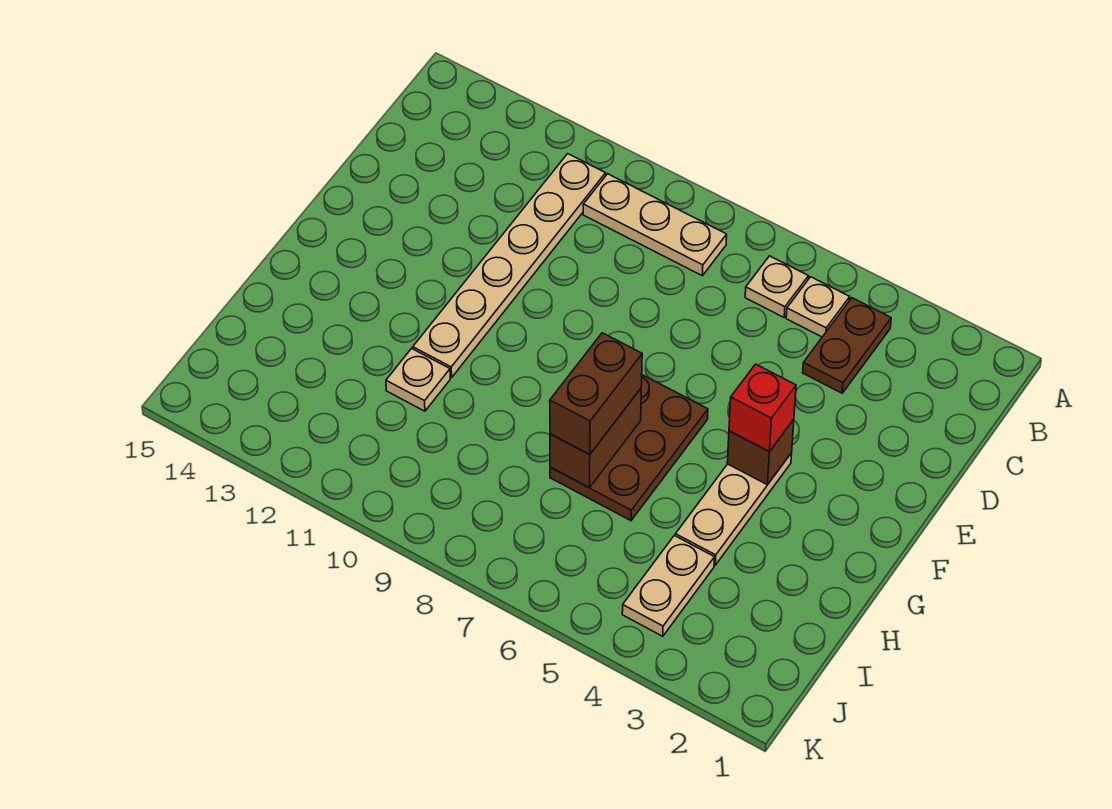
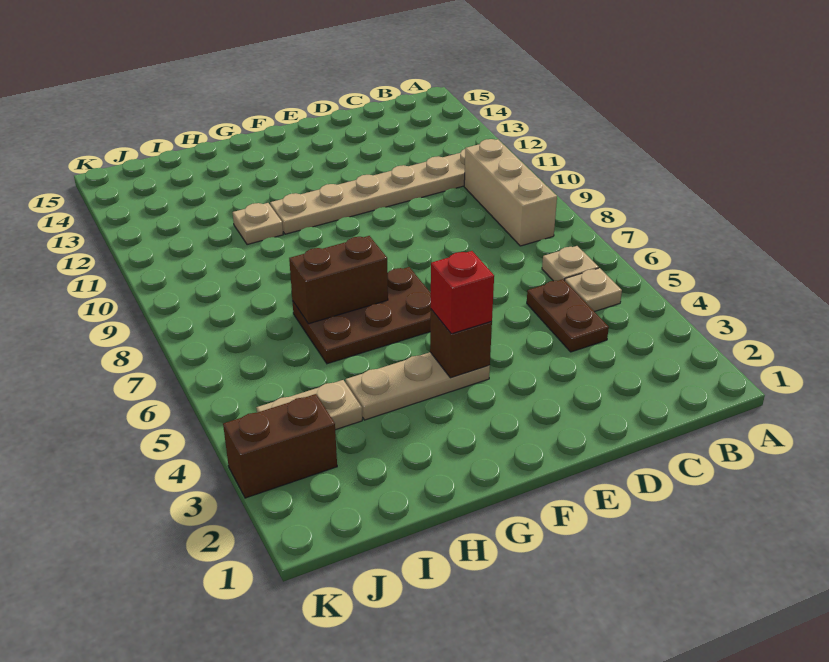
brown 1x2 plate [803,298,891,393] -> brown 1x2 plate turned to [527,279,609,352]
tan 1x3 plate [583,174,727,276] -> tan 1x3 brick [464,139,557,246]
brown 1x2 brick [550,333,642,455] -> brown 1x2 brick moved to [223,394,337,498]

